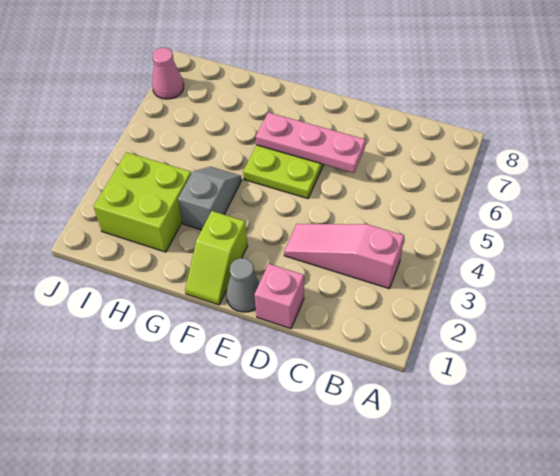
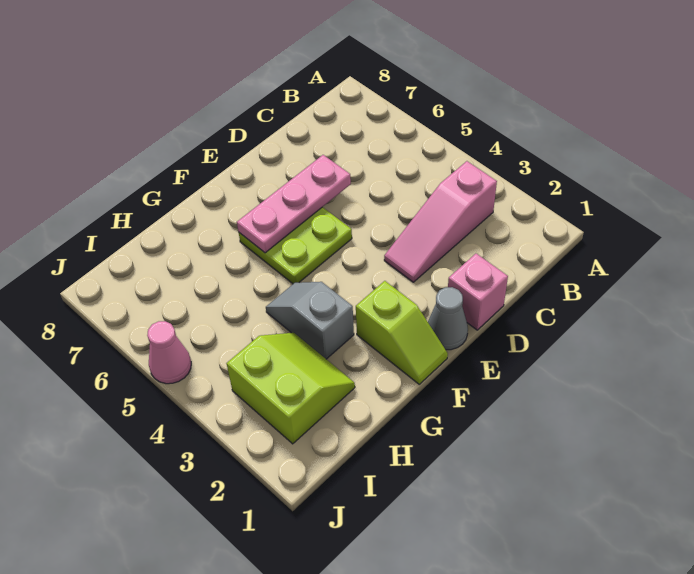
lime 2x2 brick [93,152,191,252] -> lime 2x2 slope [227,333,355,444]
pink 1x1 cone [152,48,184,99] -> pink 1x1 cone moved to [147,321,191,384]

